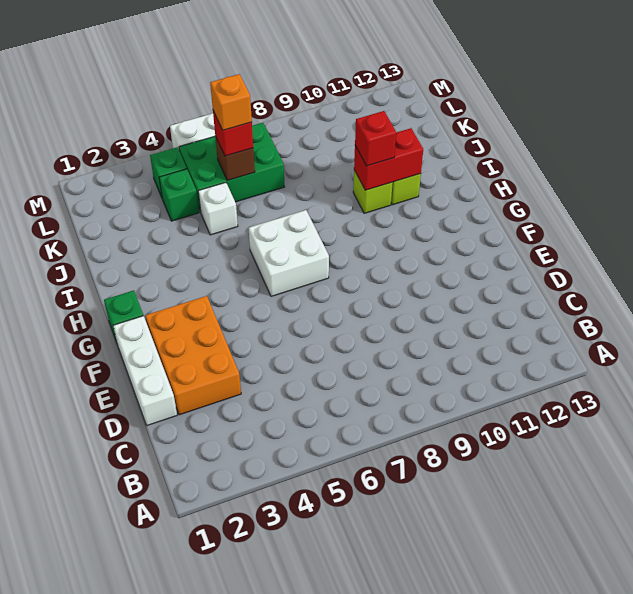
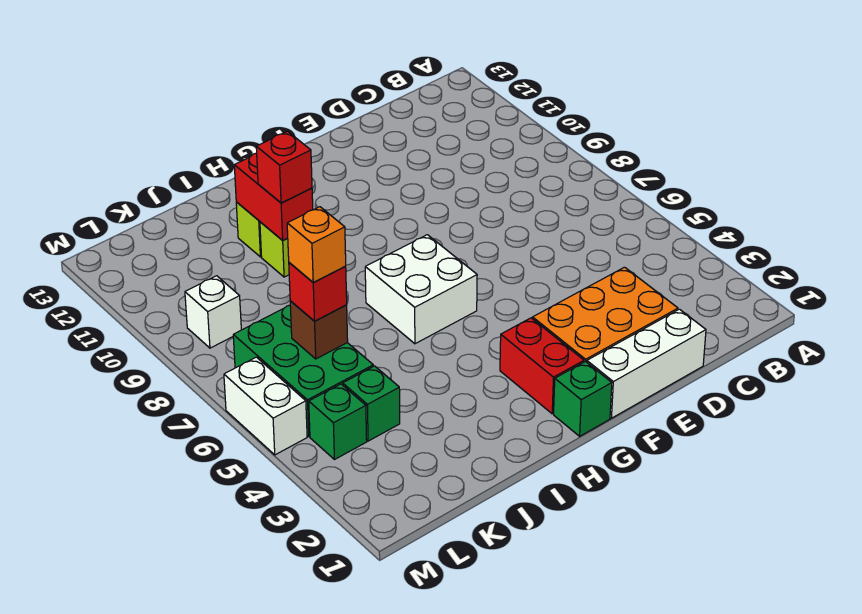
none -> red 1x2 brick [500,318,584,414]
white 1x1 brick [198,183,238,235] -> white 1x1 brick moved to [185,276,241,348]

